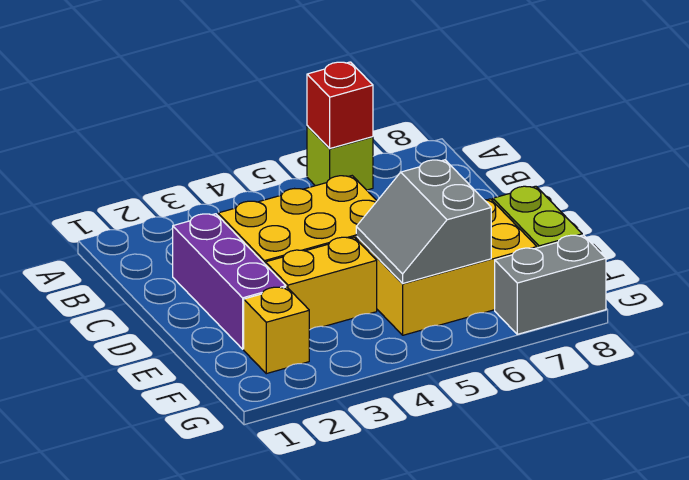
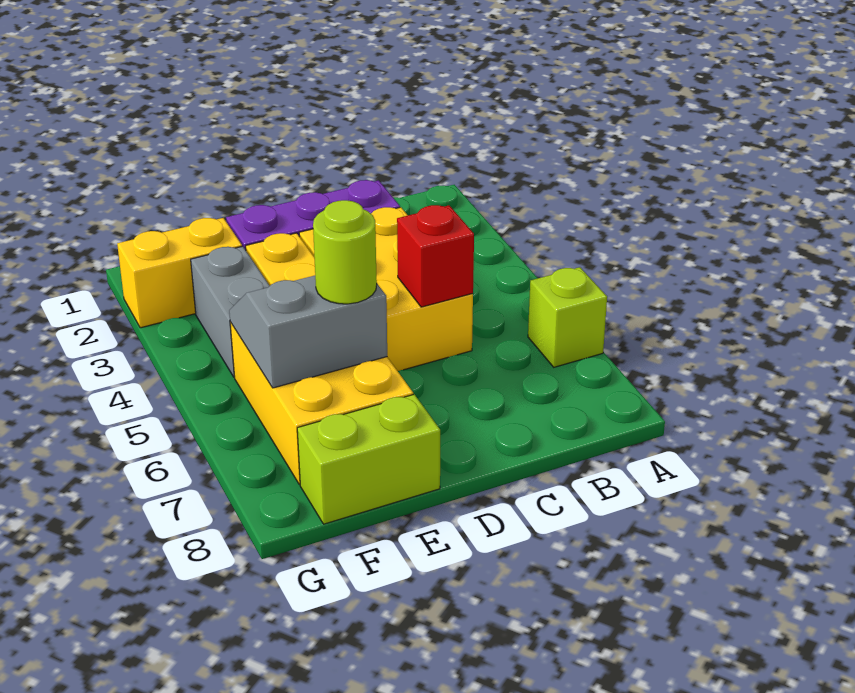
red 1x1 brick [307,62,373,149] -> red 1x1 brick moved to [397,205,474,307]
none -> lime 1x1 round brick [313,200,377,304]
yellow 1x1 brick [244,287,309,374] -> yellow 1x2 brick [117,218,242,328]
grey 1x2 brick [495,235,606,334] -> grey 1x2 brick moved to [191,246,270,377]

